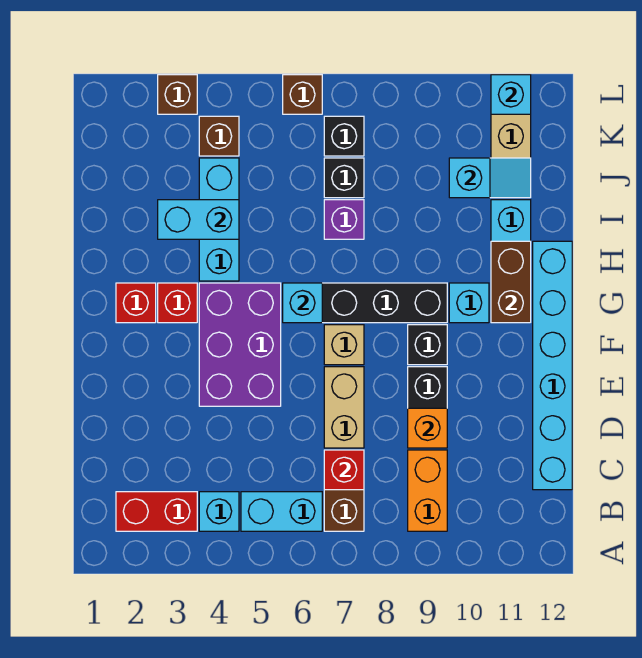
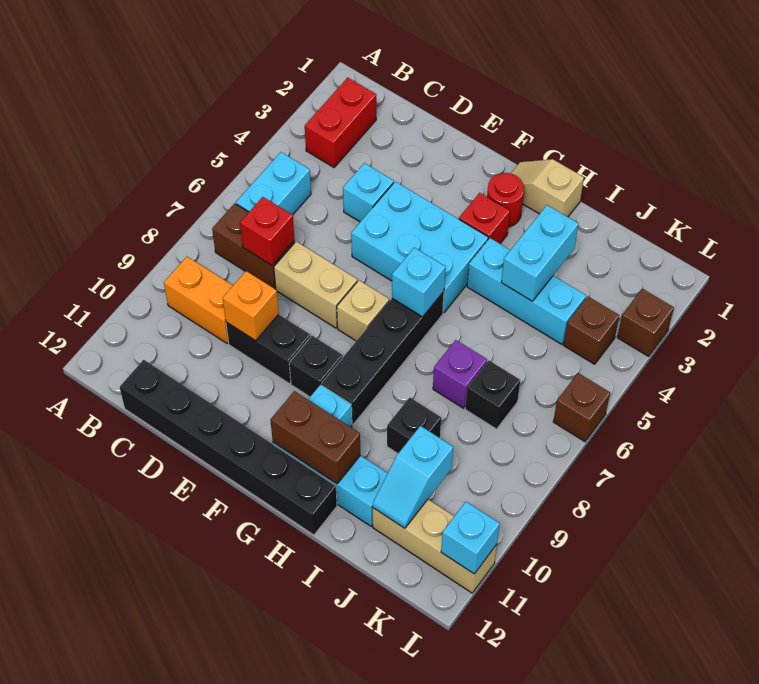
cyan 1x1 brick [199,492,239,531] -> cyan 1x1 brick moved to [343,163,394,222]
cyan 1x6 brick [533,241,572,490] -> black 1x6 brick [120,360,337,535]
purple 2x3 brick [199,283,281,406] -> cyan 2x3 brick [351,182,488,313]
none -> tan 1x2 slope [511,159,584,217]
red 1x1 brick [116,283,156,323] -> red 1x1 round brick [487,173,524,227]
black 1x1 brick [324,116,364,156] -> black 1x1 brick moved to [387,397,441,453]

